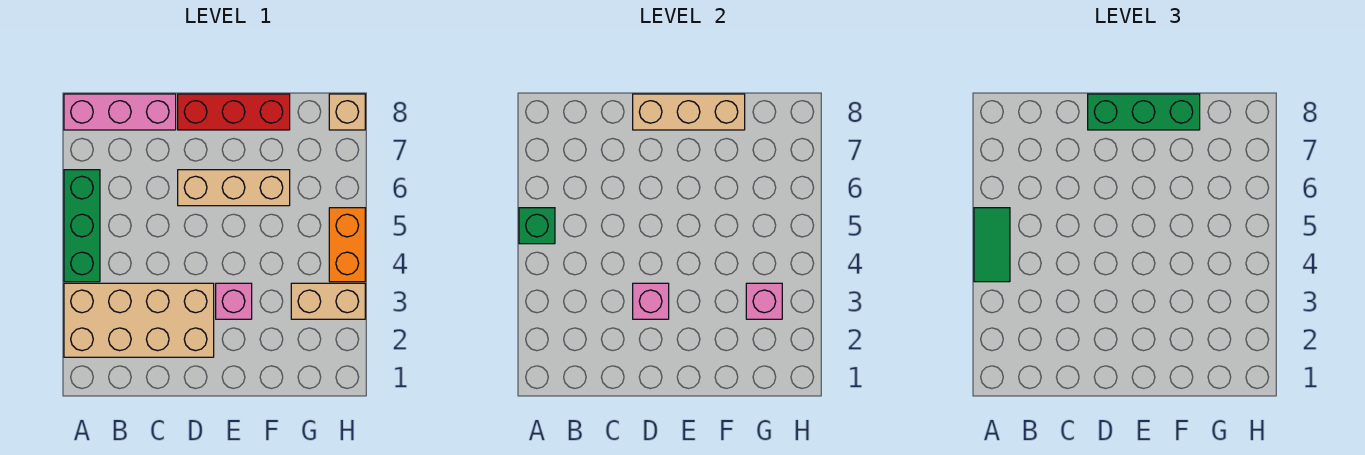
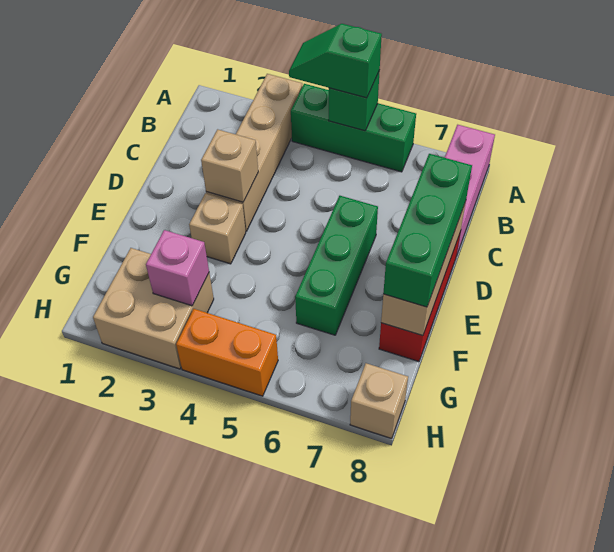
tan 2x4 brick [64,283,214,357] -> tan 1x4 brick [206,74,302,231]
green 1x2 tile [974,208,1010,282] -> green 1x2 slope [289,24,382,98]
pink 1x1 brick [633,283,669,319] -> tan 1x1 brick [201,129,258,202]
tan 1x3 brick [178,170,290,206] -> green 1x3 brick [295,196,378,335]
pink 1x1 brick [216,283,252,319] -> tan 1x1 brick [189,193,246,264]
tan 1x2 brick [291,283,365,319] -> tan 2x2 brick [93,248,214,369]

